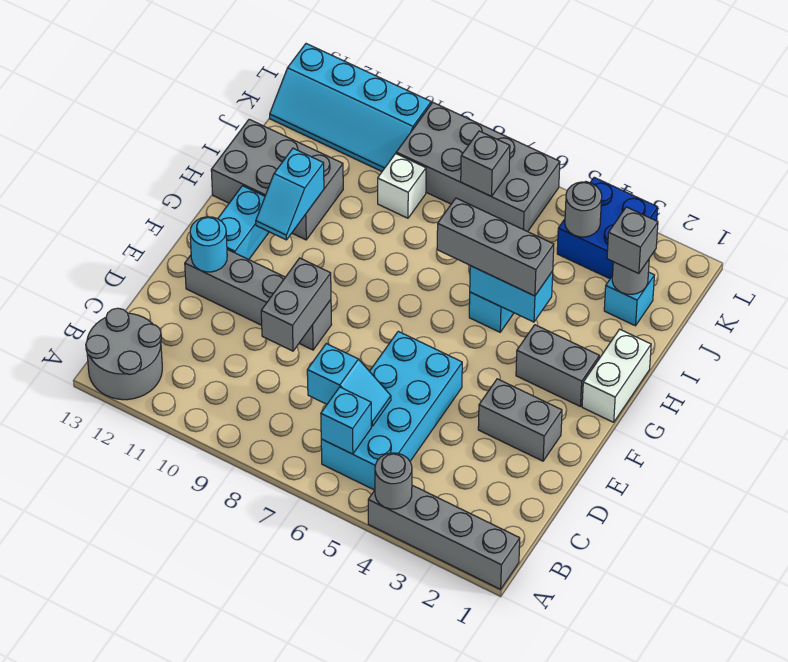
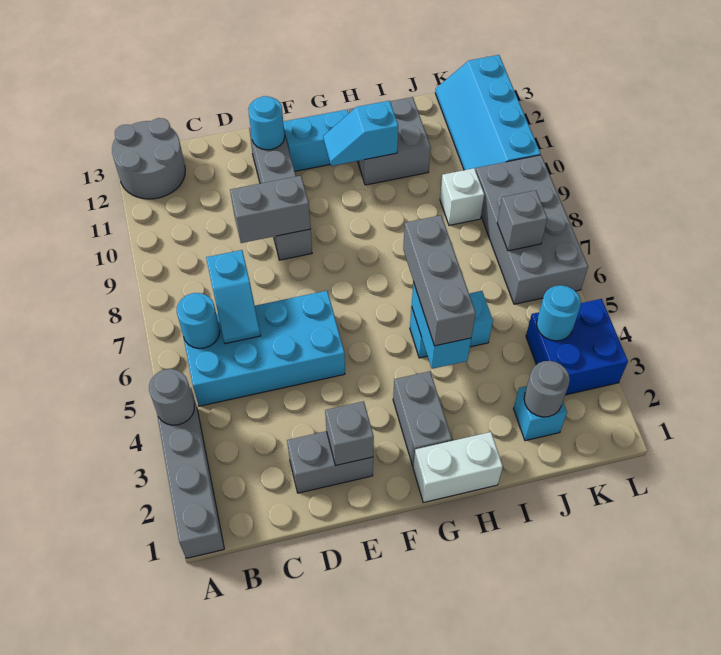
cyan 1x1 brick [321,387,371,454] -> cyan 1x1 round brick [177,293,220,348]
grey 1x2 brick [478,379,562,461] -> grey 1x2 brick turned to [287,431,373,493]
grey 2x3 brick [211,119,343,240] -> grey 2x2 brick [349,97,431,185]
grey 1x1 brick [607,207,658,274] -> grey 1x1 brick moved to [325,401,374,466]
grey 1x1 round brick [565,182,602,237] -> cyan 1x1 round brick [537,285,581,341]

